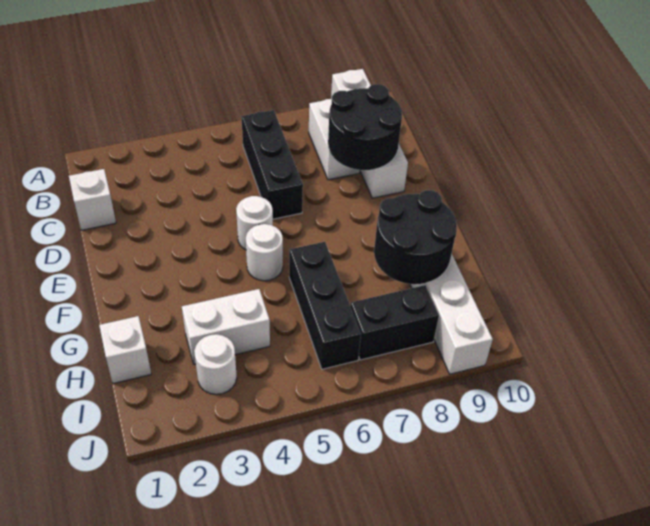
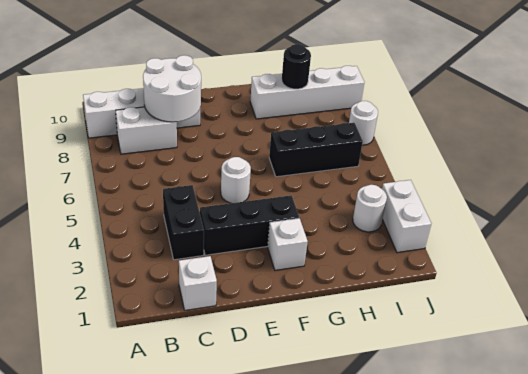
black 1x3 brick [242,110,303,219] -> black 1x3 brick moved to [200,195,299,255]
black 2x2 round brick [328,84,402,170] -> white 2x2 round brick [143,55,201,122]
white 1x1 round brick [246,224,283,281] -> white 1x1 round brick moved to [349,101,378,145]
black 2x2 round brick [374,190,457,284] -> black 1x1 round brick [282,44,311,89]
white 1x1 brick [99,316,151,384] -> white 1x1 brick moved to [268,218,308,270]
white 1x2 brick [182,289,270,364] -> white 1x2 brick moved to [382,180,431,253]
black 1x2 brick [350,285,439,360] -> black 1x2 brick moved to [163,185,204,260]

